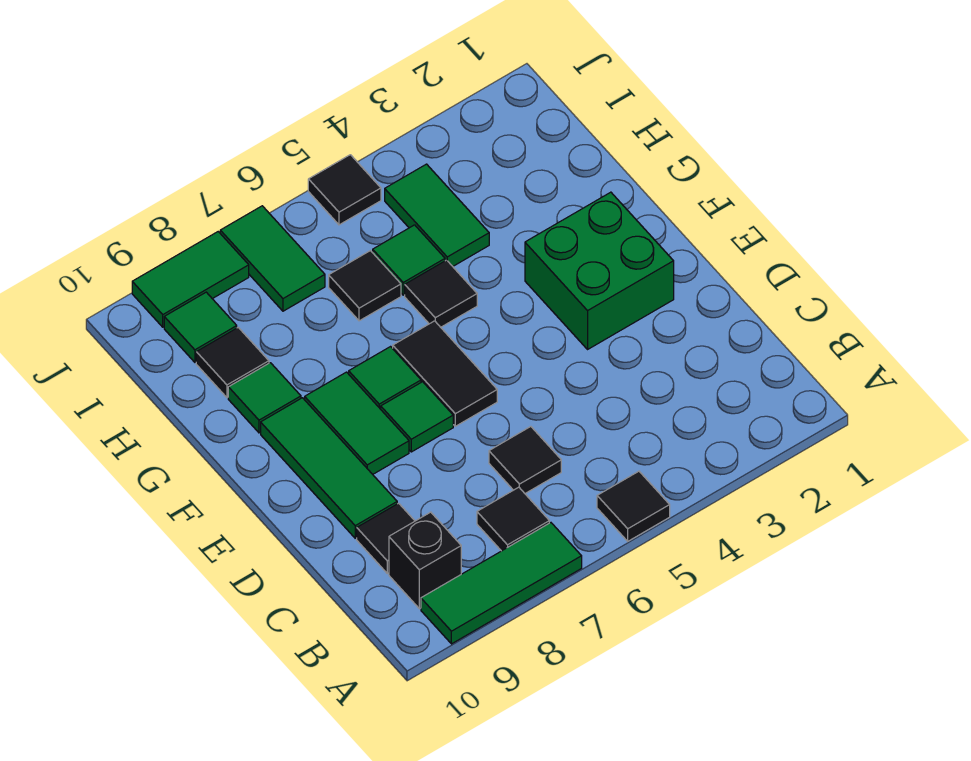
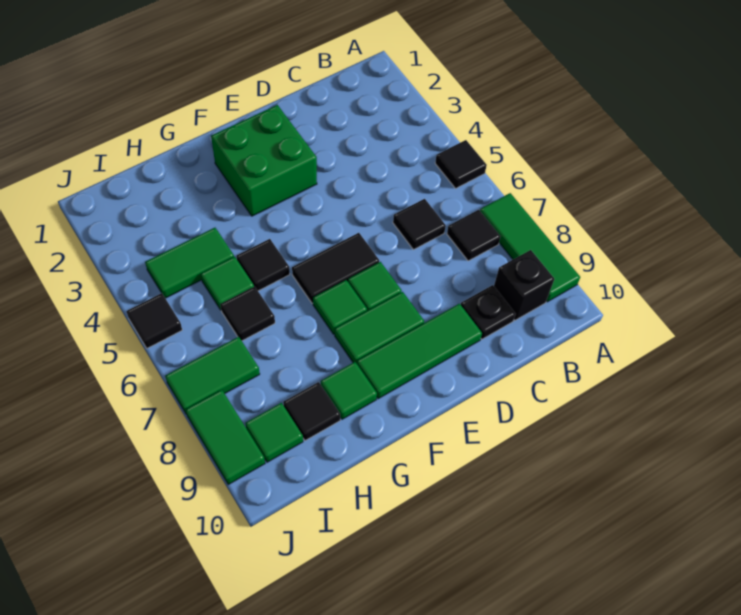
black 1x1 tile [357,503,415,573] -> black 1x1 plate [461,285,516,339]

